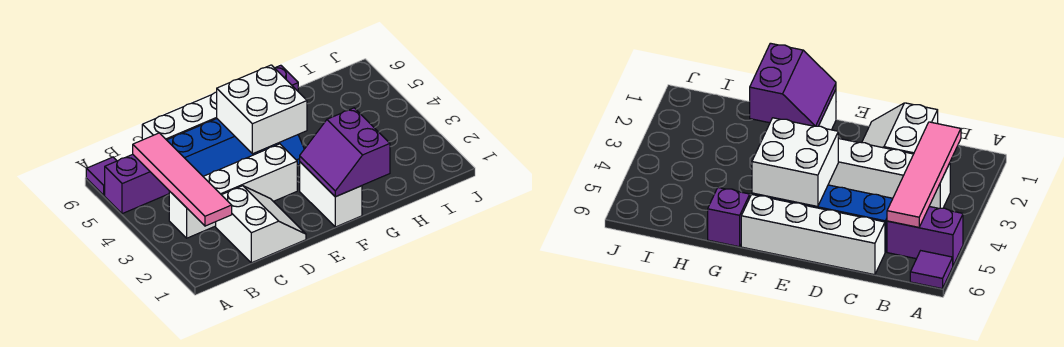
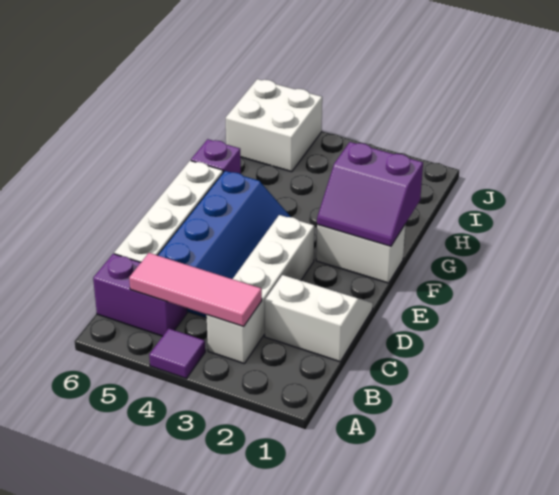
purple 1x2 brick [105,154,169,214] -> purple 1x2 brick turned to [93,254,187,336]
purple 1x1 tile [86,157,117,195] -> purple 1x1 tile moved to [149,329,205,378]
pink 1x4 tile [133,133,232,226] -> pink 1x3 tile [129,253,262,326]
white 2x2 brick [217,65,307,154] -> white 2x2 brick moved to [226,79,322,172]

